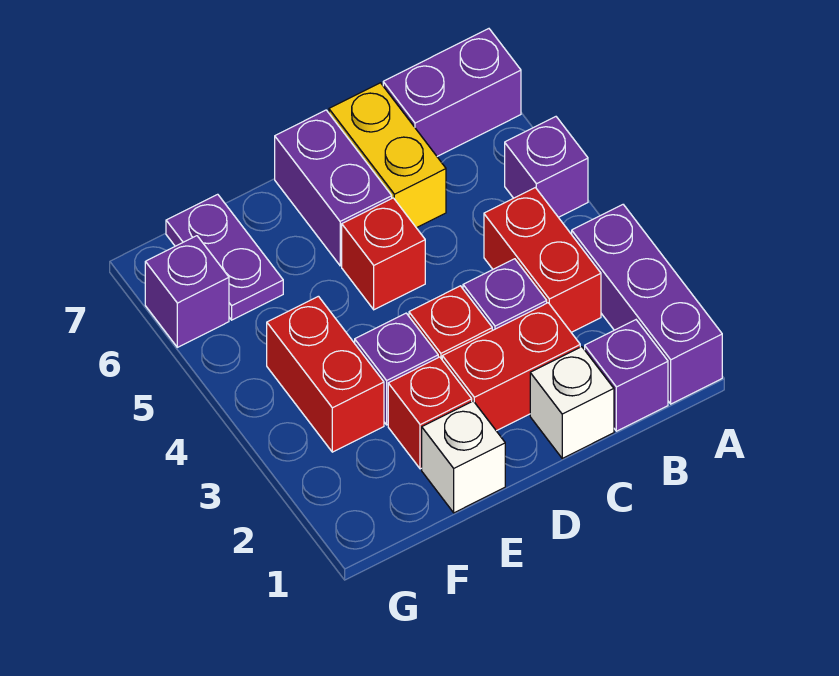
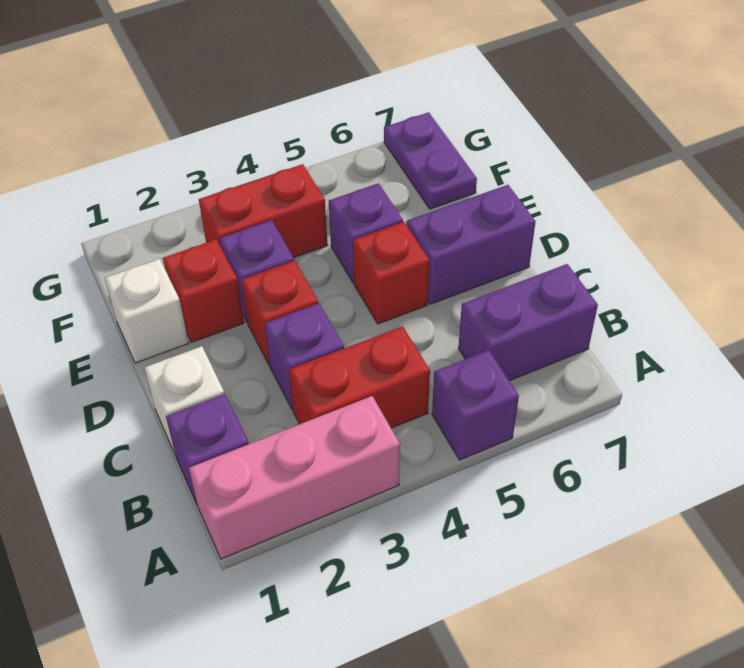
purple 1x3 brick [572,205,722,404] -> pink 1x3 brick [189,396,400,559]
purple 1x2 brick [383,29,521,156] -> purple 1x2 brick turned to [458,264,598,381]
red 1x2 brick [442,303,580,431] -> none
yellow 1x2 brick [329,83,446,228] -> none
purple 1x2 plate [166,194,283,320] -> purple 1x2 plate turned to [384,112,477,209]
purple 1x1 brick [145,236,229,347] -> purple 1x1 brick moved to [329,183,403,283]

